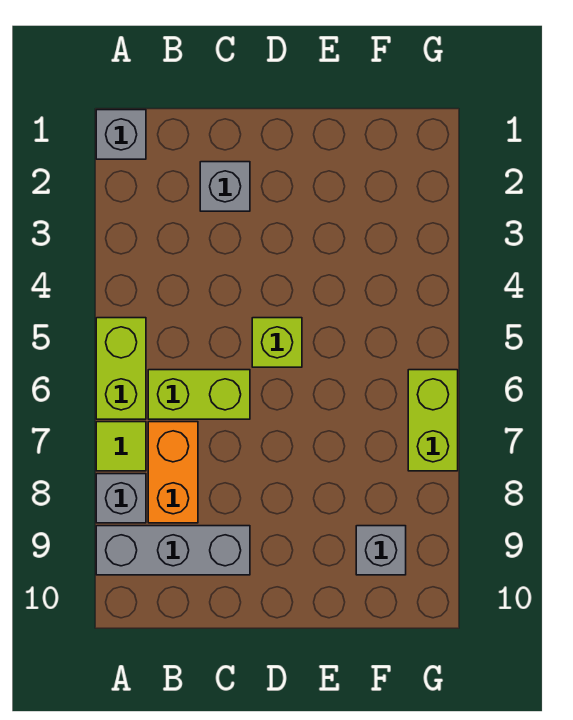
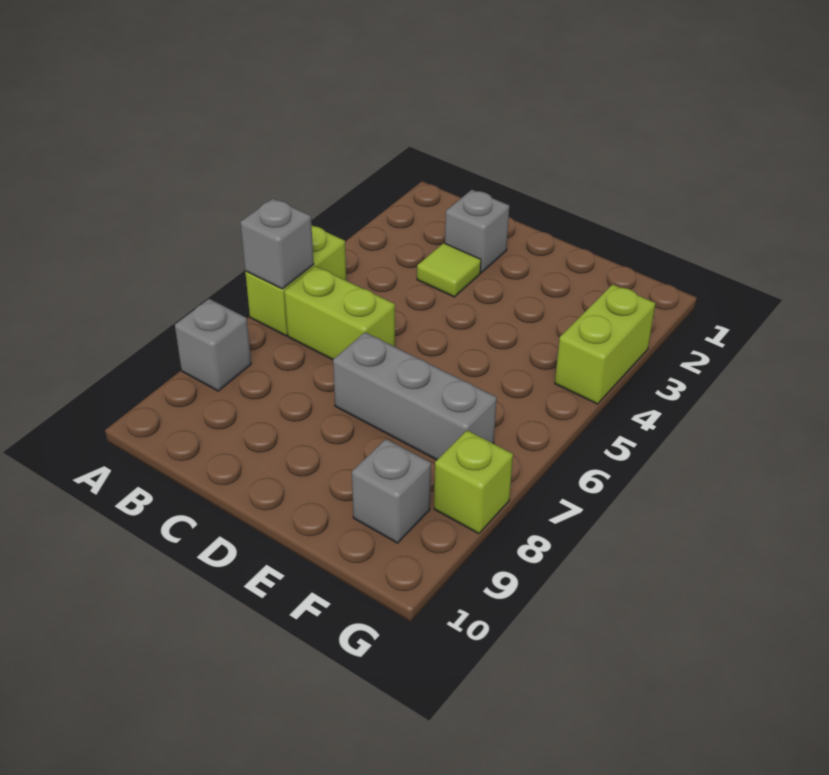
grey 1x1 brick [96,110,146,159] -> grey 1x1 brick moved to [240,199,314,289]
lime 1x1 tile [96,422,146,471] -> lime 1x1 tile moved to [417,243,481,297]
grey 1x3 brick [96,526,250,575] -> grey 1x3 brick moved to [333,332,497,460]
orange 1x2 brick [148,422,198,523] -> none
lime 1x1 brick [252,318,302,367] -> lime 1x1 brick moved to [434,430,513,534]
lime 1x2 brick [408,370,458,471] -> lime 1x2 brick moved to [555,284,656,404]

